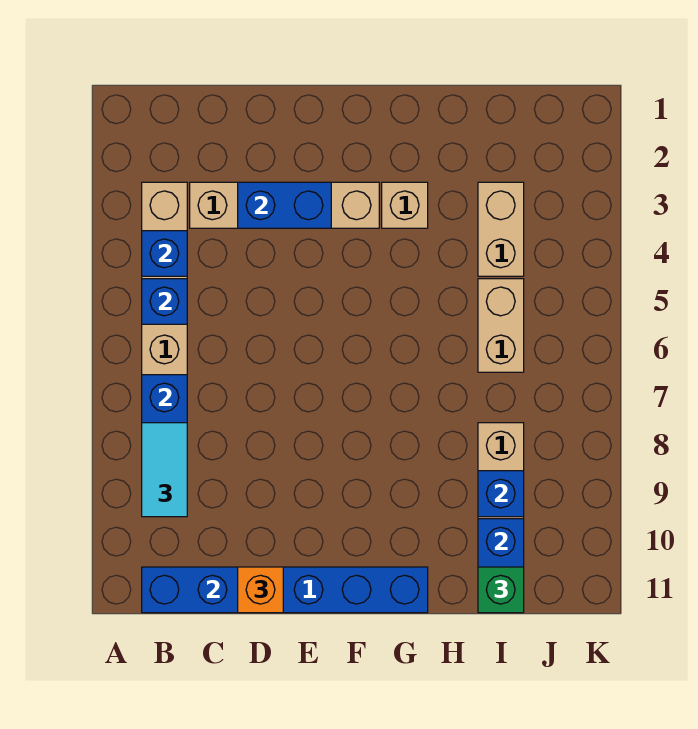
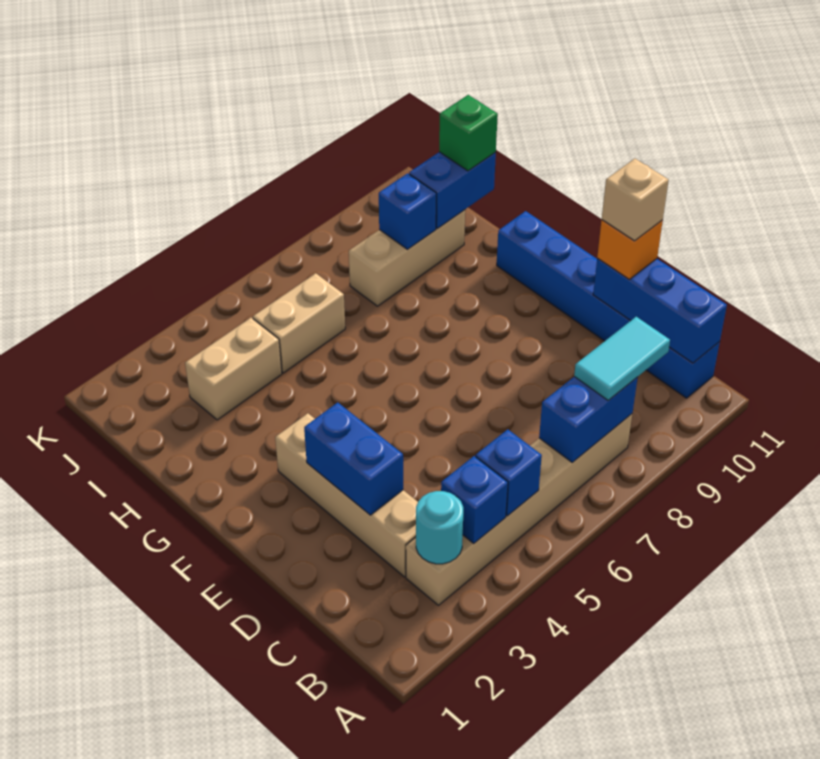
none -> cyan 1x1 round brick [416,491,463,564]
tan 1x1 brick [382,182,428,228] -> tan 1x1 brick moved to [602,159,669,241]

